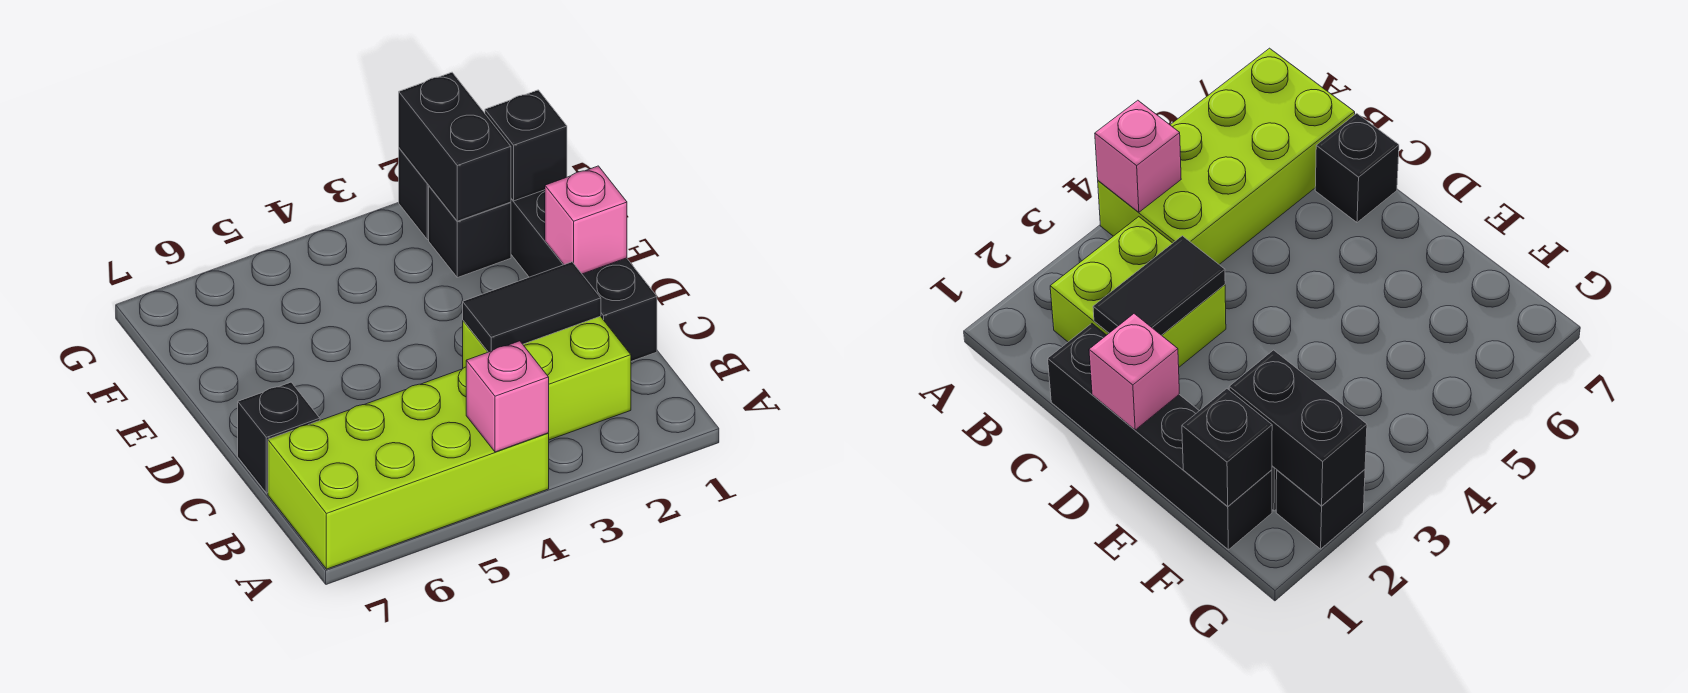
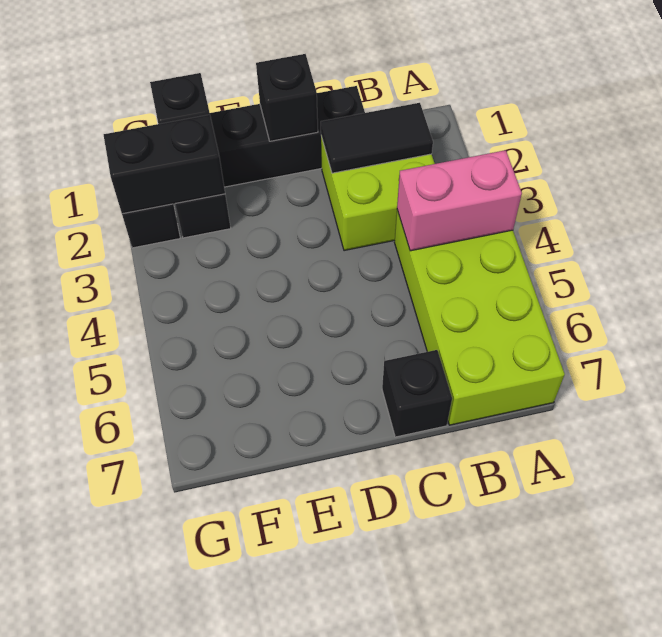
pink 1x1 brick [466,341,549,452] -> pink 1x2 brick [397,150,522,251]
black 1x2 tile [463,262,601,352] -> black 1x2 tile turned to [321,103,433,173]
pink 1x1 brick [545,166,627,274] -> black 1x1 brick [256,54,318,141]

